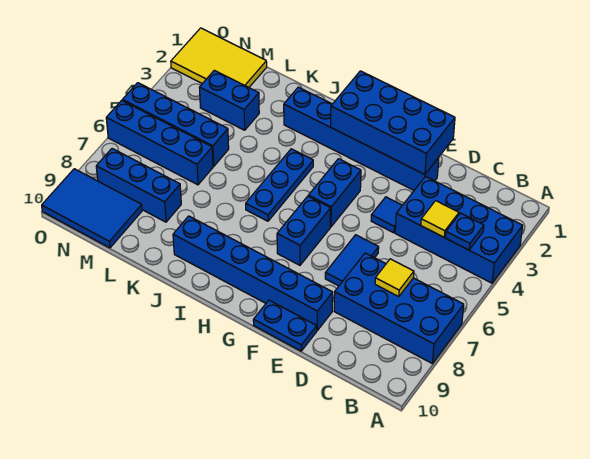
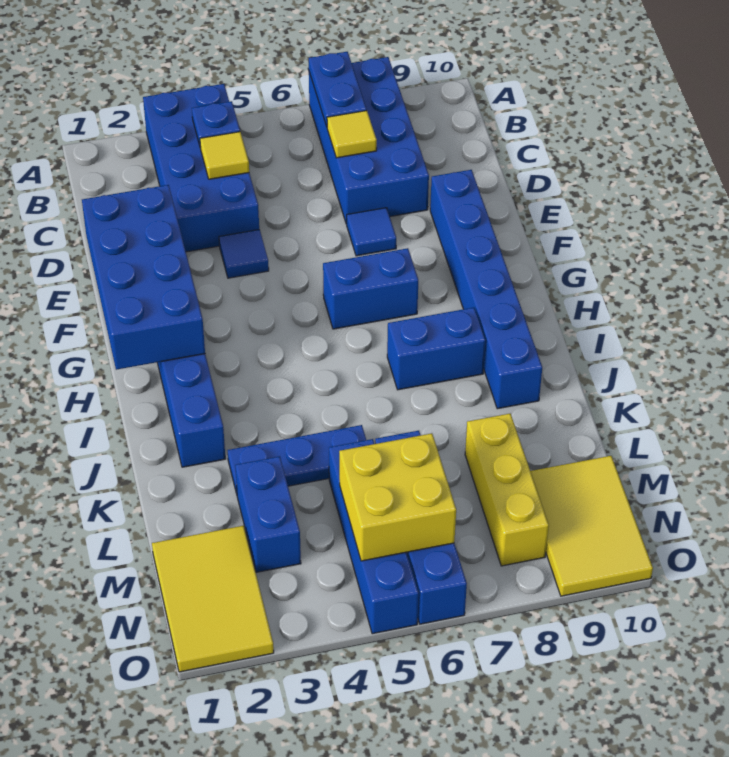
blue 1x2 tile [325,235,379,286] -> blue 1x1 tile [347,208,396,256]
blue 1x2 plate [253,300,317,351] -> blue 1x2 plate moved to [309,52,367,126]
blue 1x2 brick [308,159,361,227] -> blue 1x2 brick moved to [387,308,485,390]
blue 1x3 plate [246,149,313,221] -> blue 1x3 plate moved to [228,425,366,494]
blue 1x3 brick [96,149,181,222] -> yellow 1x3 brick [465,414,549,566]
none -> yellow 2x2 brick [339,433,456,561]
blue 2x3 tile [42,169,142,248] -> yellow 2x3 tile [530,456,653,596]

